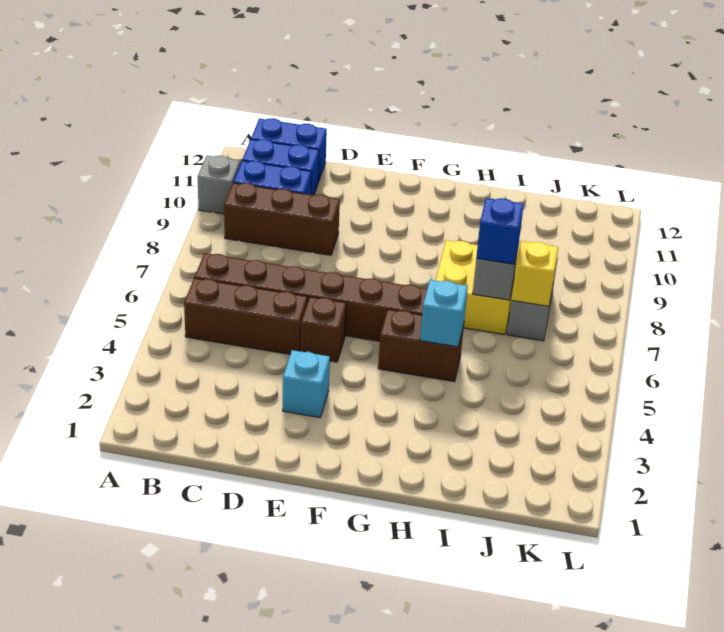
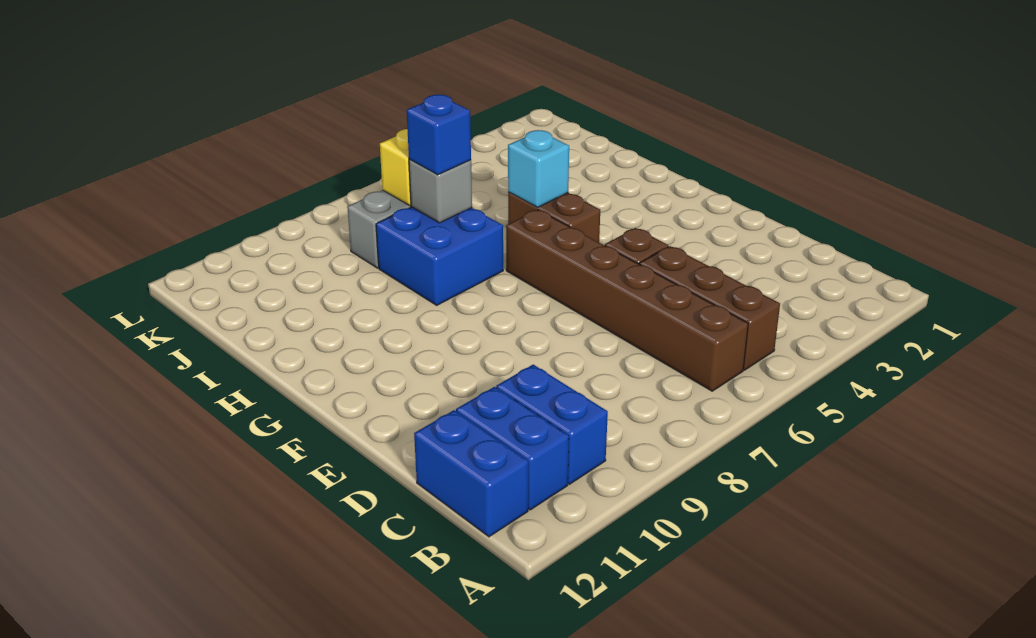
grey 1x1 brick [197,155,240,214] -> none
brown 1x3 brick [224,183,340,255] -> none
cyan 1x1 brick [283,350,330,418] -> none
yellow 2x2 brick [436,240,519,335] -> blue 2x2 brick [376,207,503,305]

